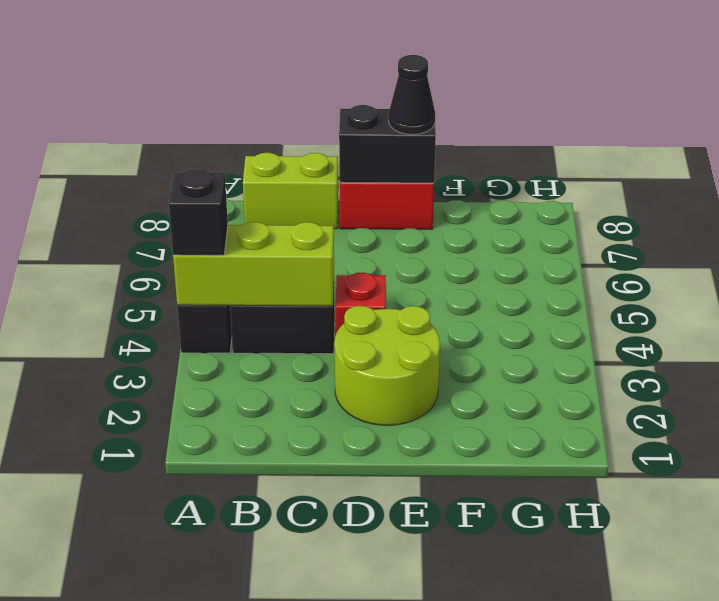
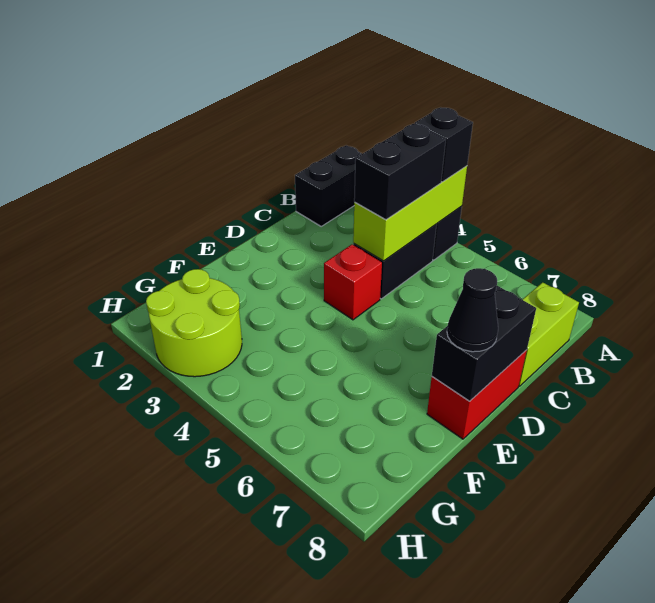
none -> black 1x2 brick [295,145,362,226]
none -> black 1x2 brick [354,124,446,220]
lime 2x2 round brick [334,306,440,425] -> lime 2x2 round brick moved to [146,269,242,377]

